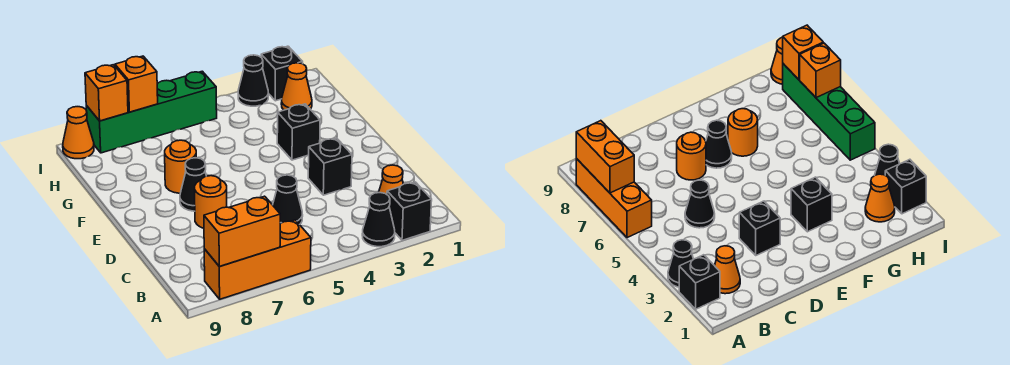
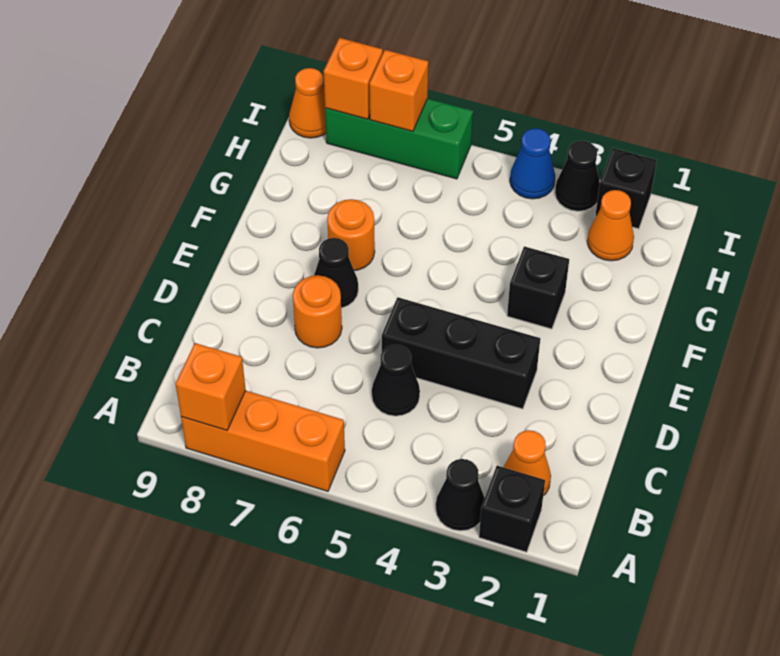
orange 1x2 brick [204,196,280,267] -> orange 1x1 brick [176,343,246,430]
black 1x1 brick [308,138,352,195] -> black 1x3 brick [382,297,540,409]
none -> blue 1x1 cone [510,128,555,199]
green 1x4 brick [86,71,217,153] -> green 1x3 brick [325,99,473,179]

